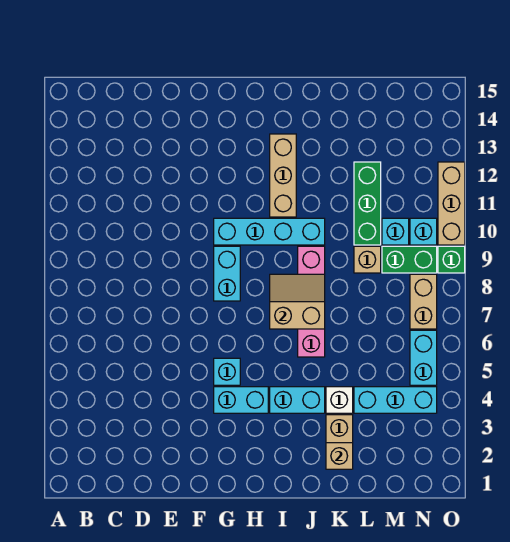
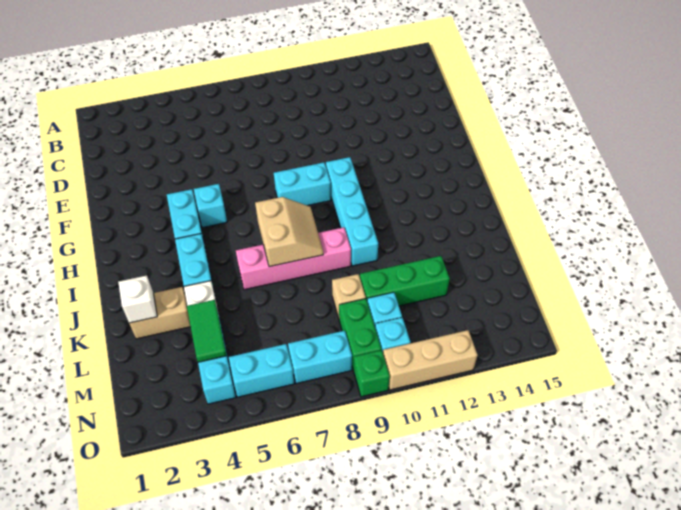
tan 1x3 brick [270,134,296,217] -> none
tan 1x1 brick [326,443,353,469] -> white 1x1 brick [118,276,157,323]
none -> green 1x2 tile [187,300,227,362]
tan 1x2 brick [410,274,437,329] -> cyan 1x2 brick [288,331,352,384]

